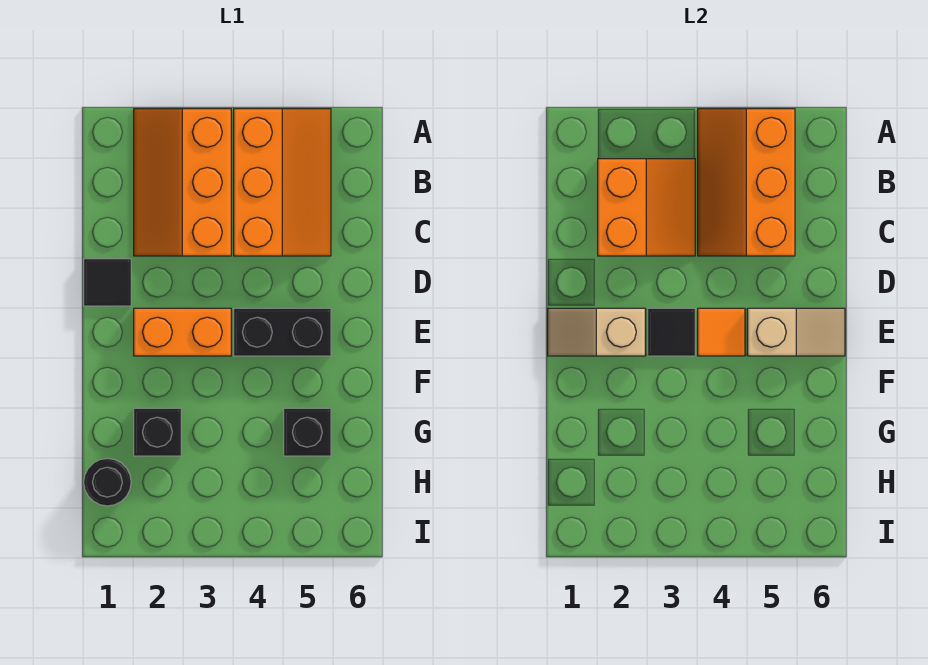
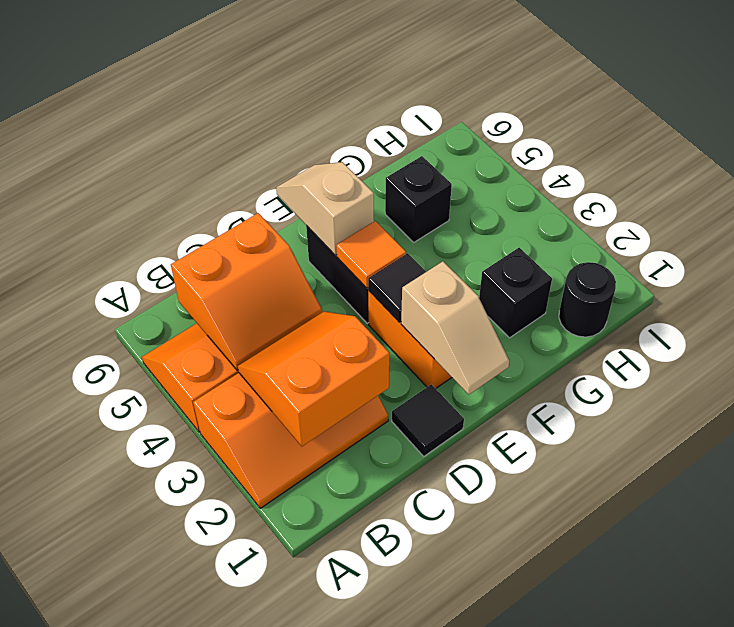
orange 2x3 slope [698,109,795,256] -> orange 2x2 slope [171,213,323,370]

